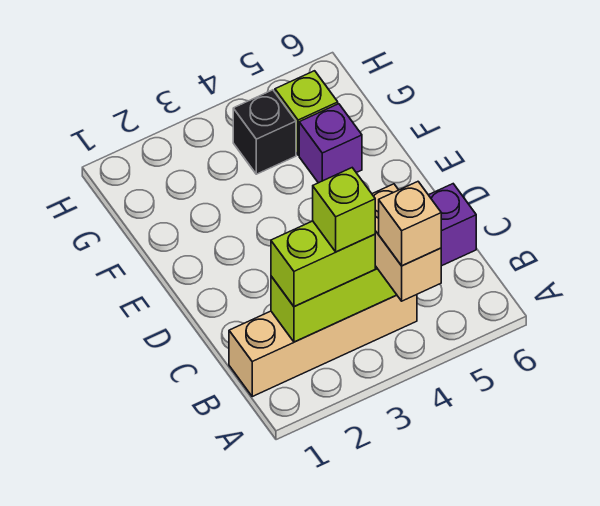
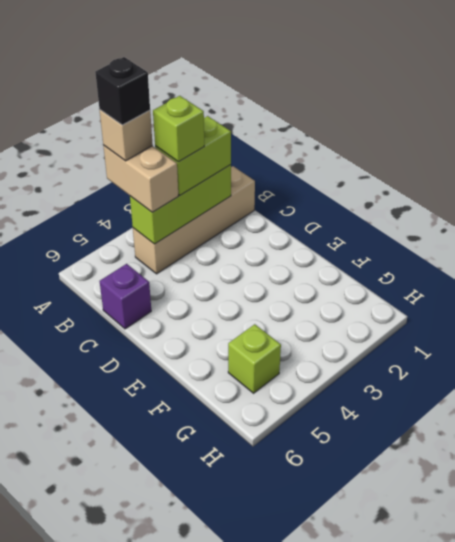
purple 1x1 brick [299,104,362,183] -> none
black 1x1 brick [233,90,296,174] -> black 1x1 brick moved to [95,57,150,125]

